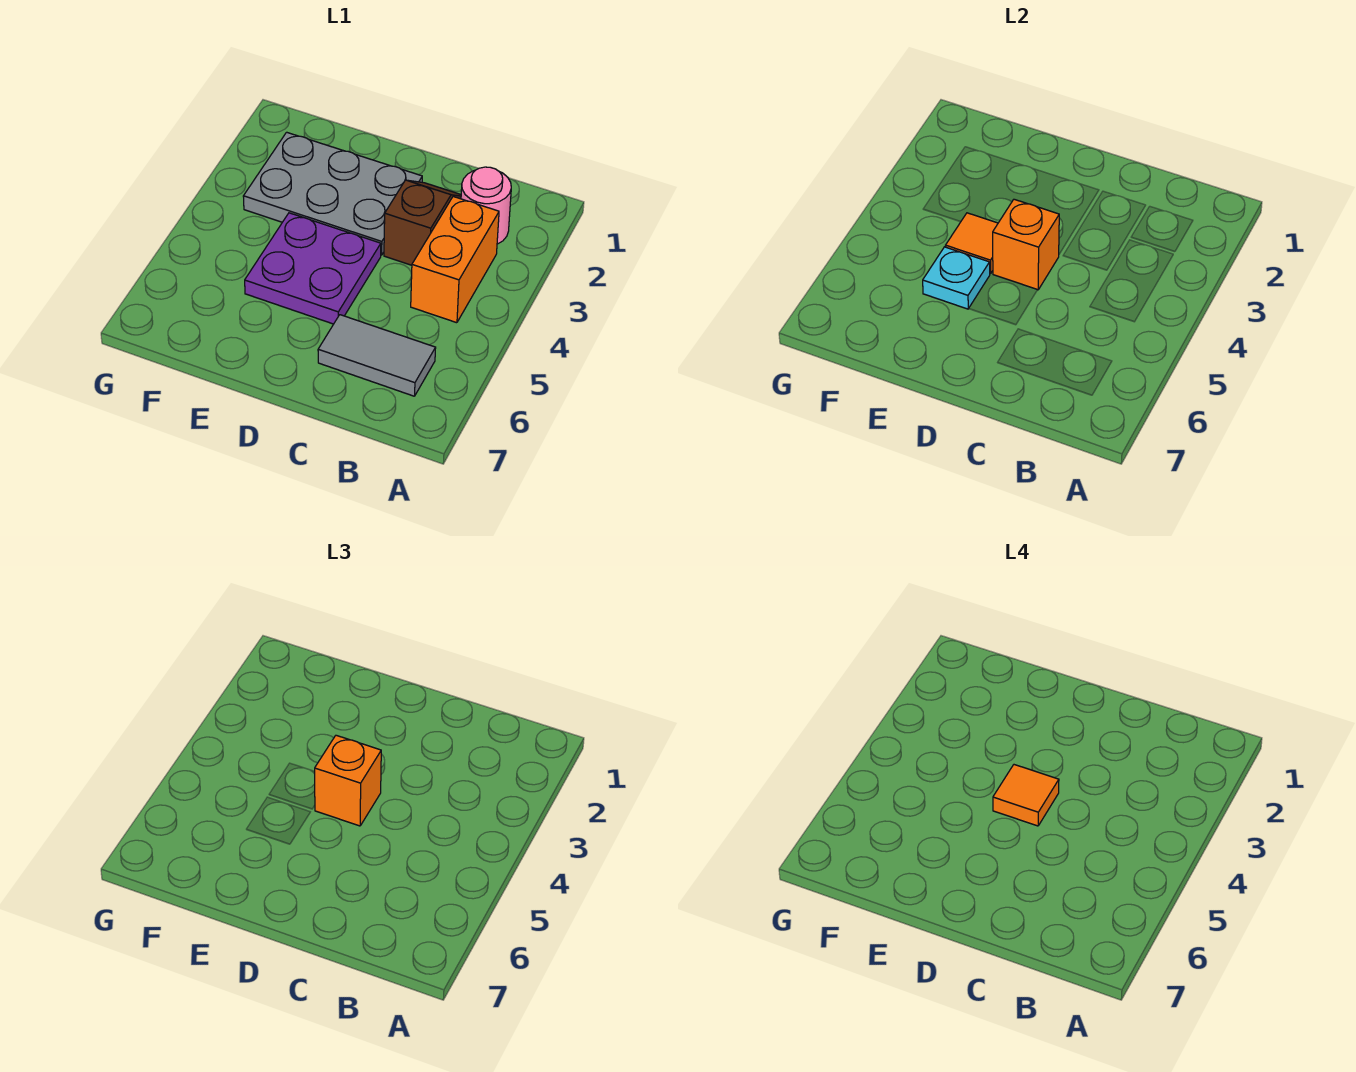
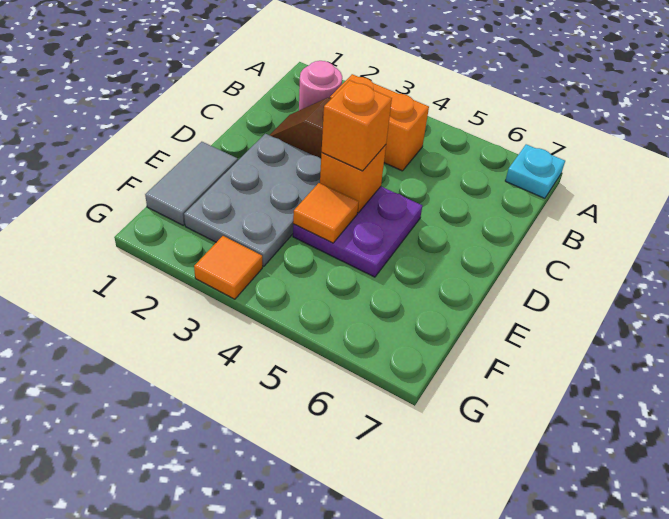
grey 1x2 tile [318,315,436,396] -> grey 1x2 tile moved to [145,142,238,225]
orange 1x1 tile [993,765,1059,826] -> orange 1x1 tile moved to [194,236,262,299]
cyan 1x1 plate [923,247,990,309] -> cyan 1x1 plate moved to [505,144,565,198]

